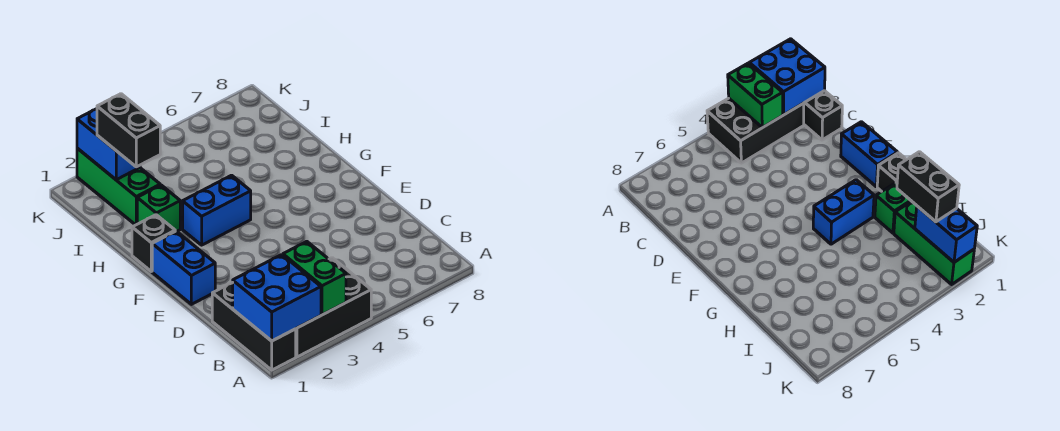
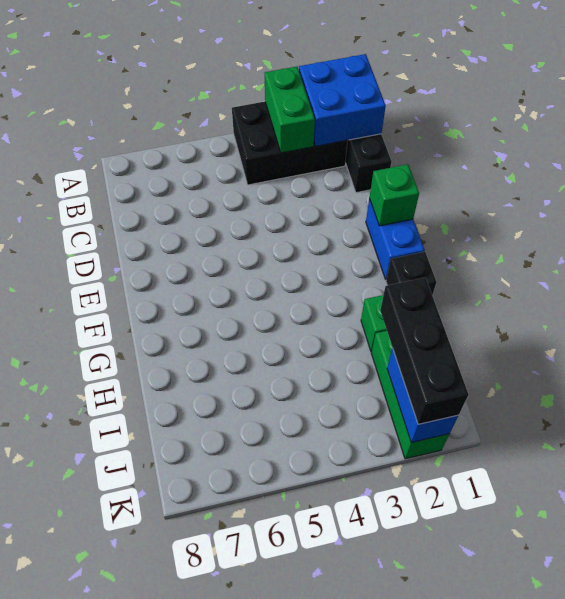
none -> green 1x1 brick [369,164,419,226]
blue 1x2 brick [183,175,251,245] -> none
black 1x2 brick [97,94,160,167] -> black 1x3 brick [380,278,469,424]

